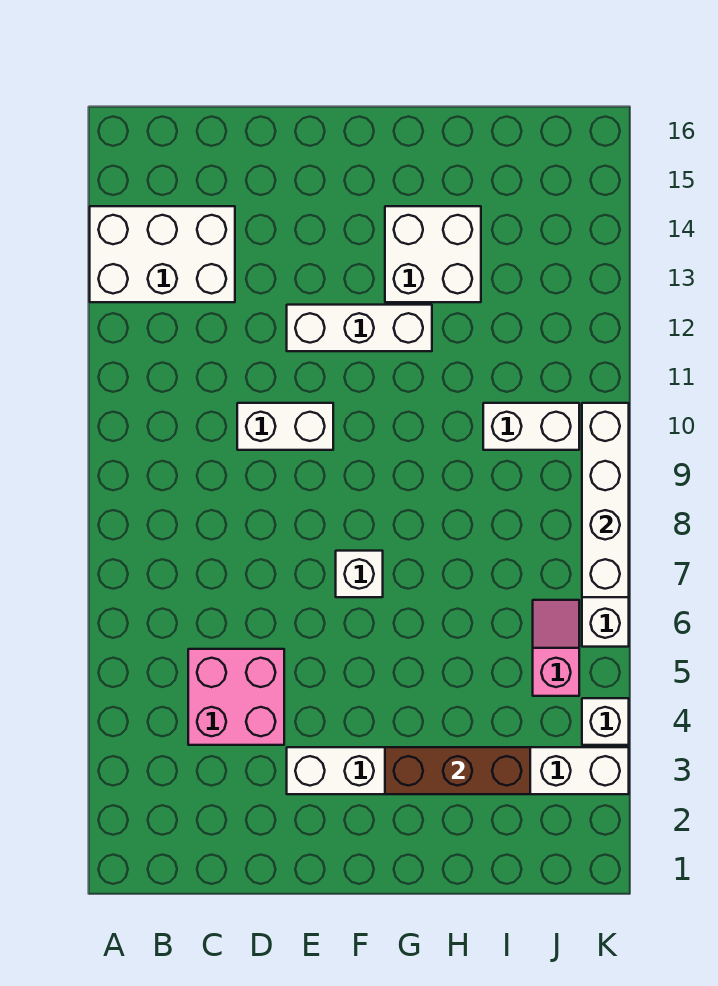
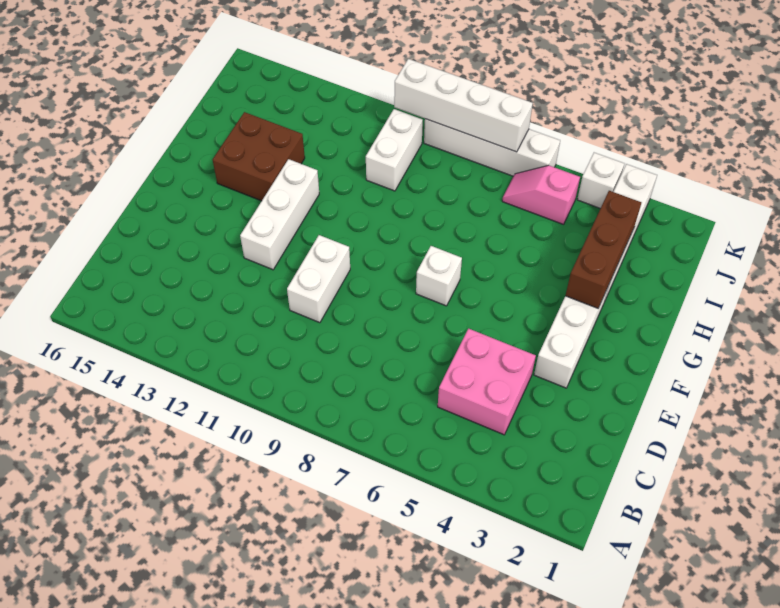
white 2x3 brick [90,206,235,302] -> none
white 2x2 brick [385,206,481,302] -> brown 2x2 brick [213,112,305,201]

